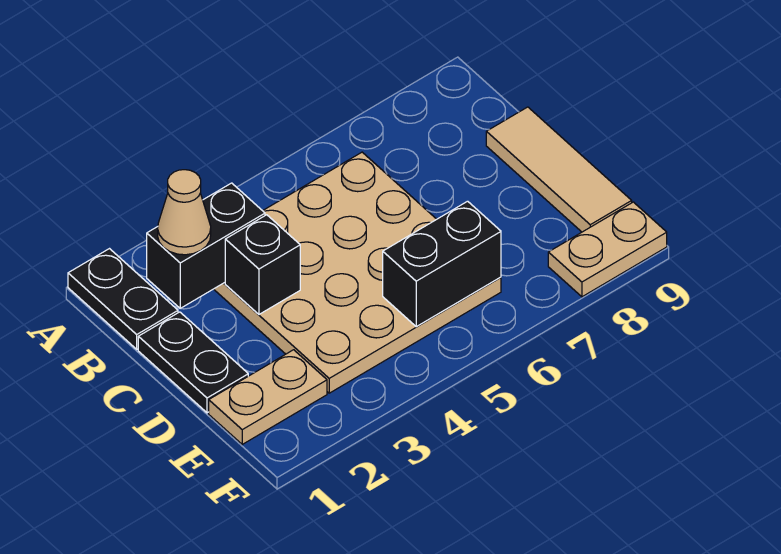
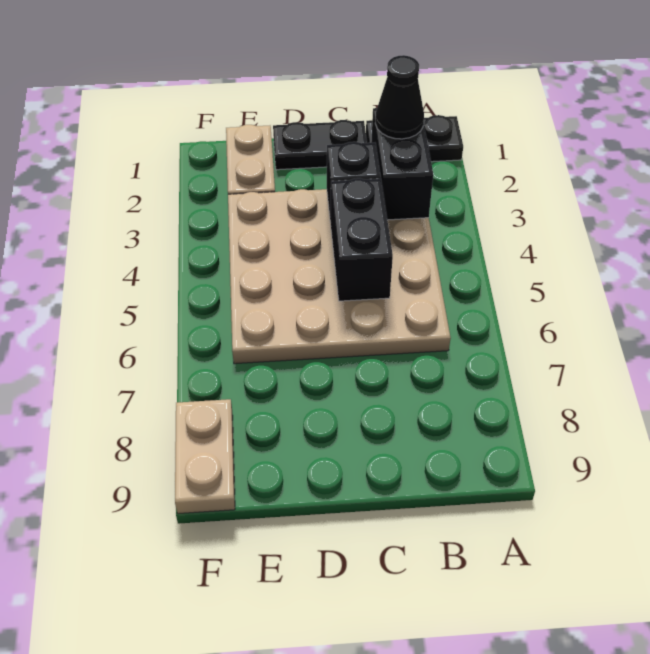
tan 1x1 cone [158,170,211,255] -> black 1x1 cone [375,55,424,139]
tan 1x3 tile [486,107,632,232] -> none
black 1x2 brick [383,201,501,327] -> black 1x2 brick moved to [331,178,393,301]

